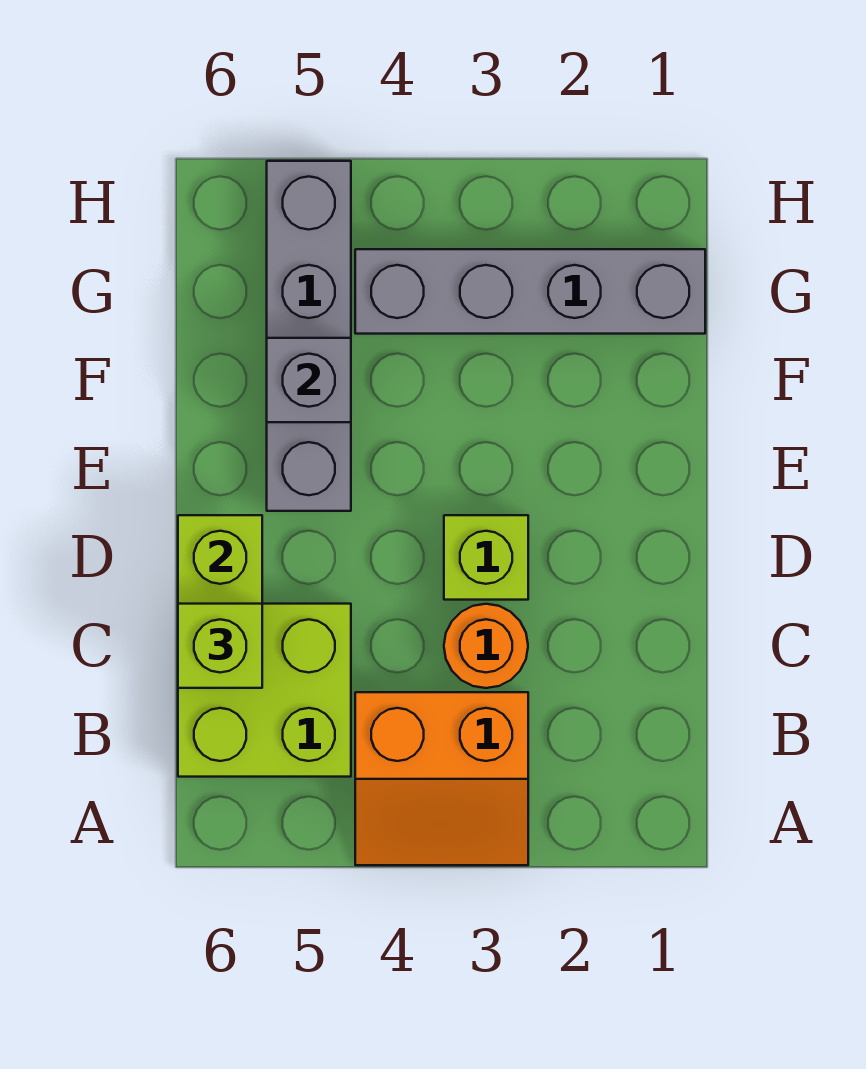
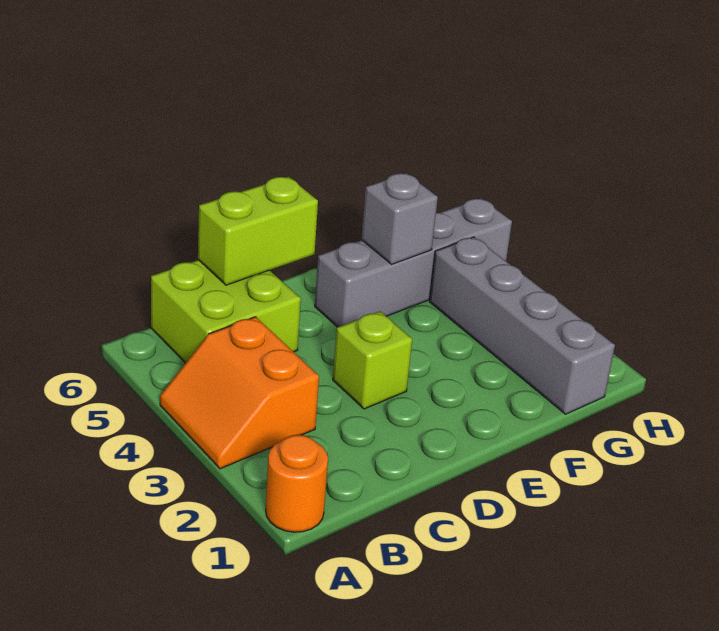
orange 1x1 round brick [444,604,528,688] -> orange 1x1 round brick moved to [266,435,328,532]
lime 1x1 brick [178,604,262,688] -> none

